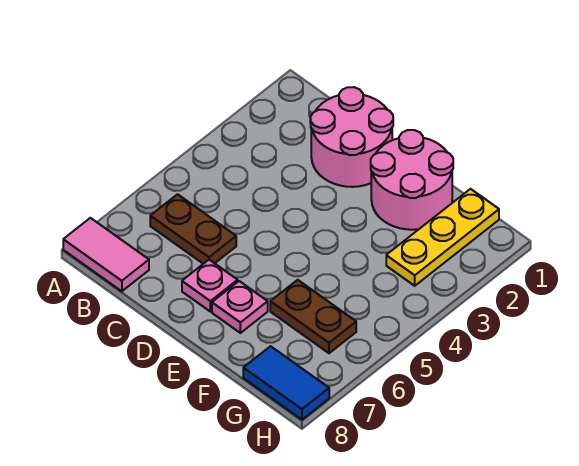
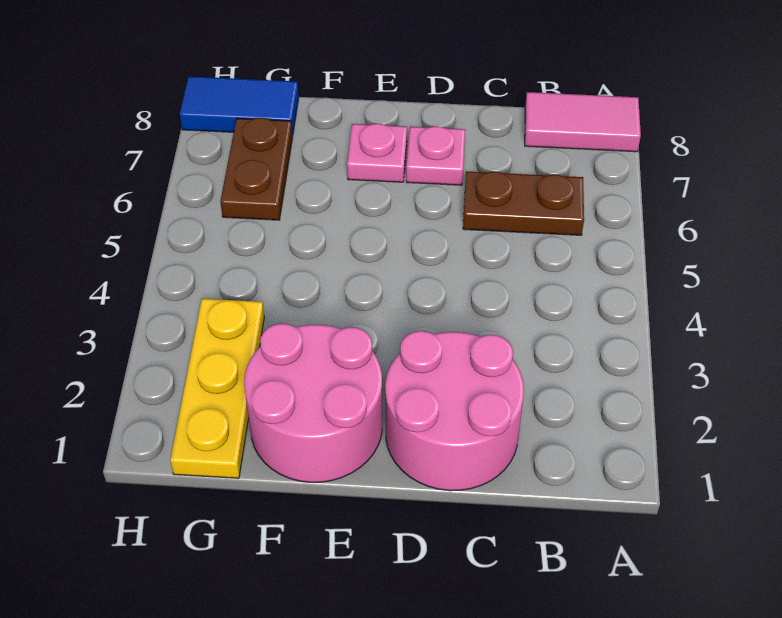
brown 1x2 plate [270,280,356,353] -> brown 1x2 plate turned to [220,118,292,220]

